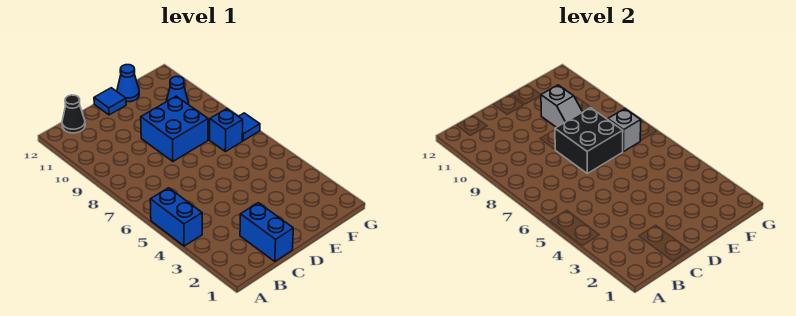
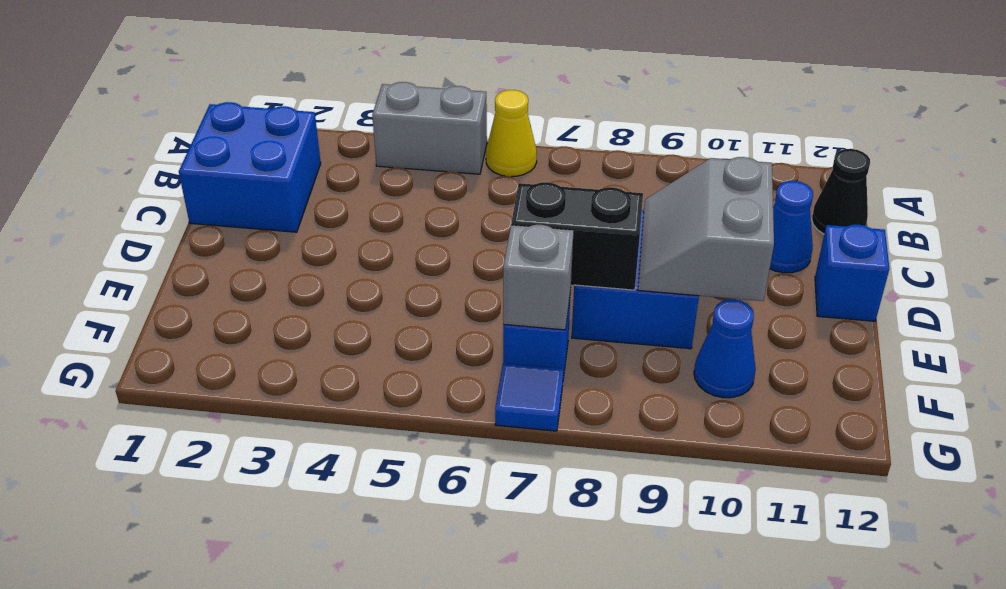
blue 1x2 brick [150,188,202,246] -> grey 1x2 brick [372,82,487,174]
none -> yellow 1x1 cone [486,90,537,177]
blue 1x2 brick [240,203,293,262] -> blue 2x2 brick [179,102,321,232]
black 2x2 brick [555,108,623,173] -> black 1x2 brick [511,182,643,290]
blue 1x1 tile [94,88,126,115] -> blue 1x1 brick [815,225,889,321]
grey 1x2 slope [541,85,582,127] -> grey 2x2 slope [638,157,774,301]
blue 1x1 cone [117,65,139,102] -> blue 1x1 cone moved to [770,181,813,273]

